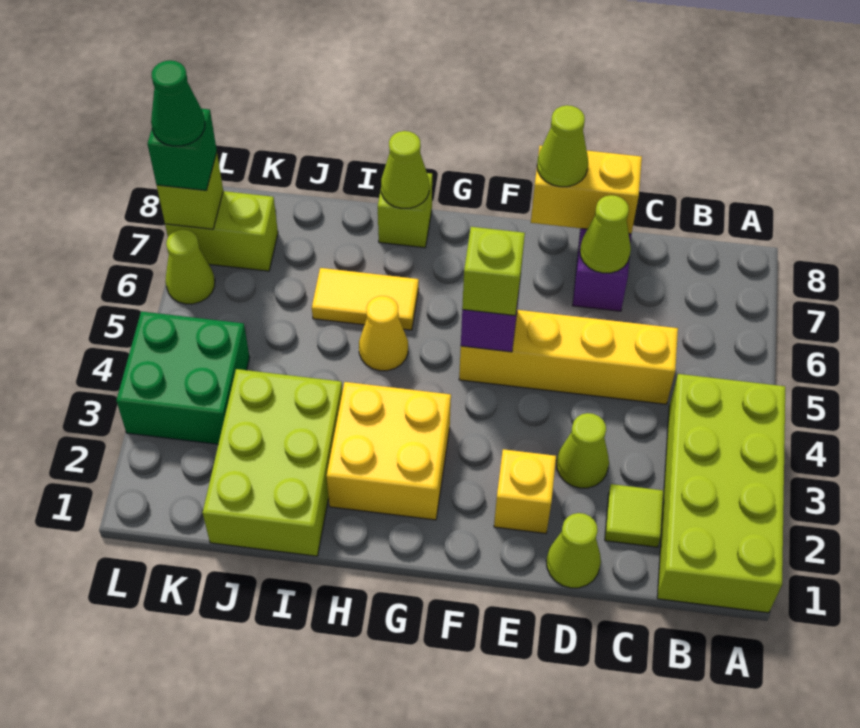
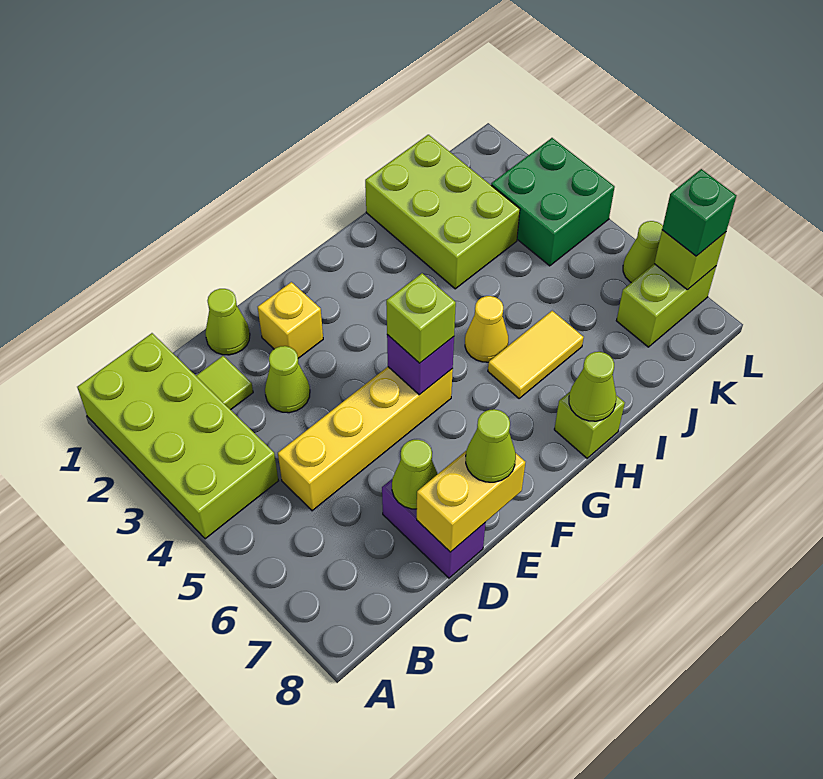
yellow 2x2 brick [327,382,451,520] -> none
green 1x1 cone [151,60,205,146] -> none

